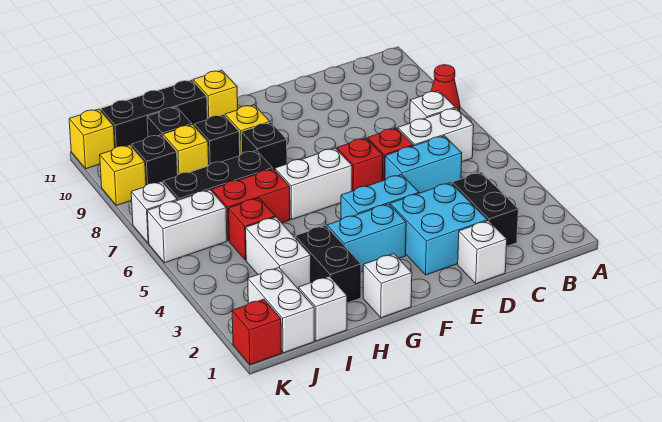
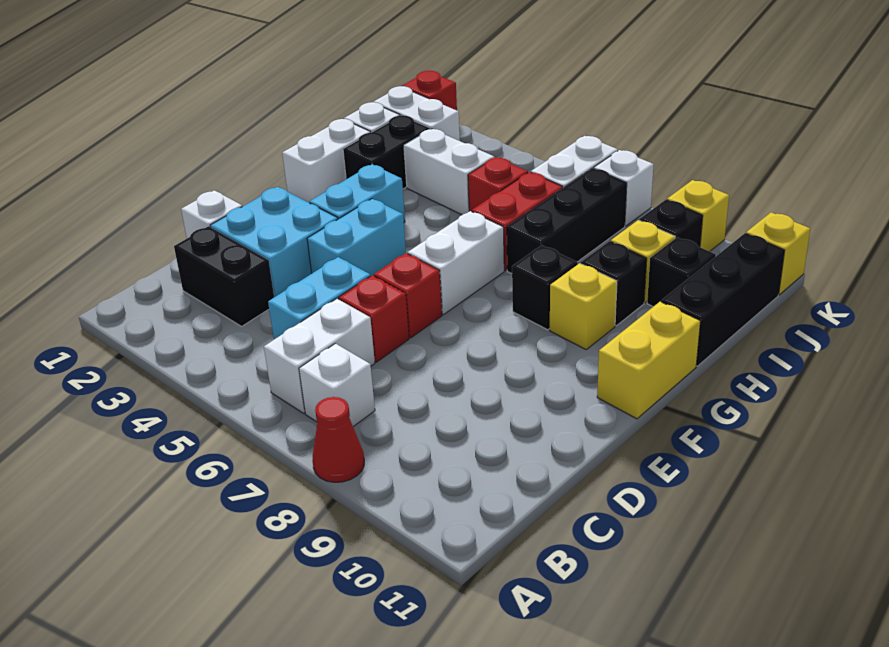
white 1x1 brick [363,254,412,318] -> white 1x2 brick [282,119,371,203]
yellow 1x1 brick [193,70,238,119] -> yellow 1x2 brick [597,302,700,419]
black 1x2 brick [295,225,361,303] -> black 1x2 brick turned to [343,115,430,189]

